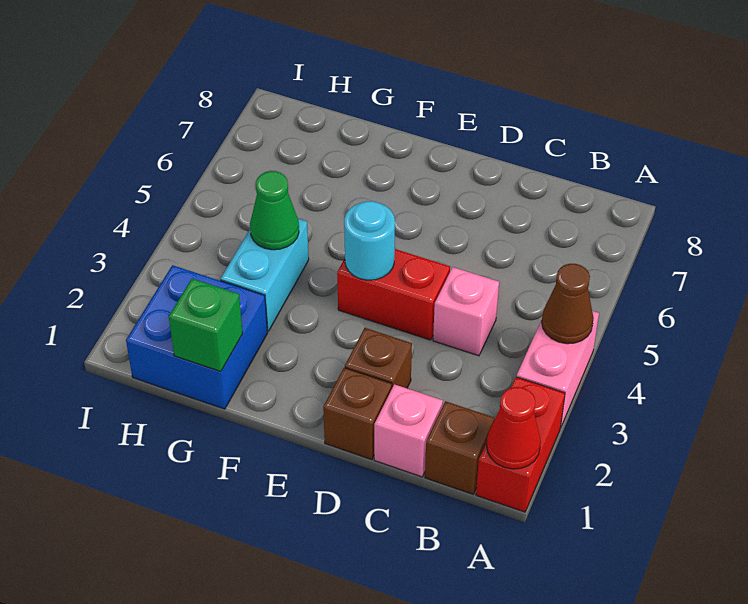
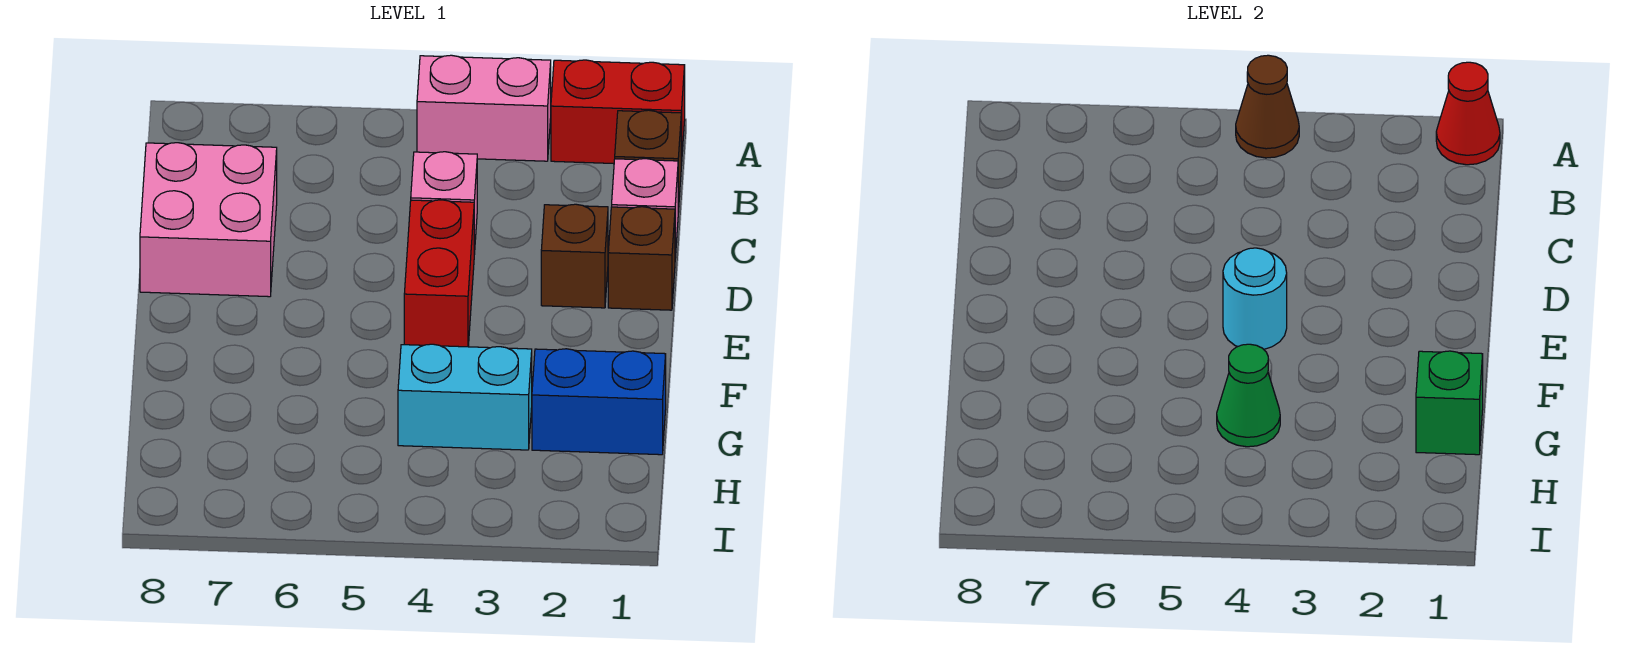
none -> pink 2x2 brick [140,143,277,297]
blue 2x2 brick [126,265,268,409] -> blue 1x2 brick [532,349,666,455]

